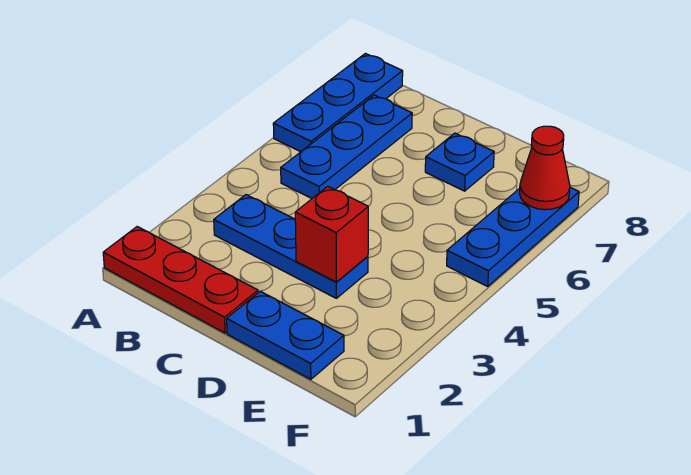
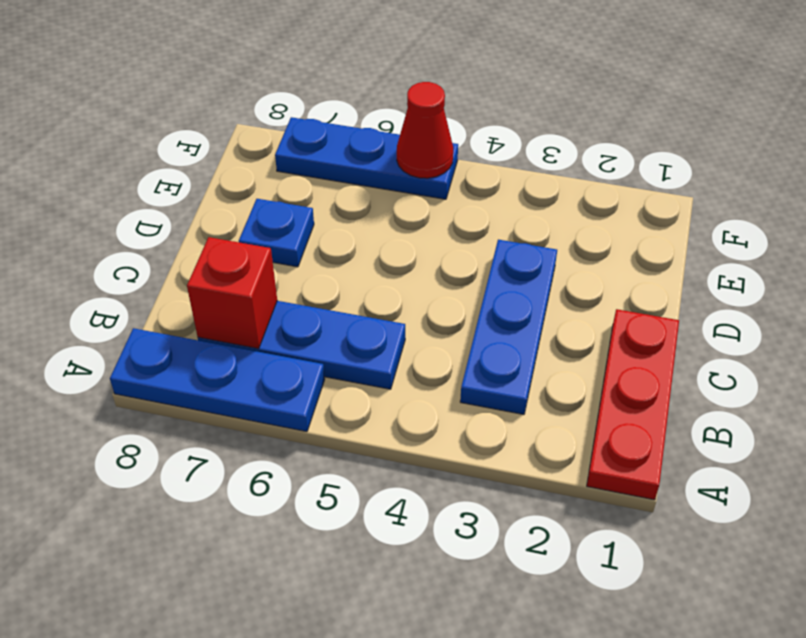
blue 1x2 plate [227,291,344,379] -> none
red 1x1 brick [295,186,368,282] -> red 1x1 brick moved to [187,237,277,349]
red 1x1 cone [519,126,570,210] -> red 1x1 cone moved to [397,82,453,178]

